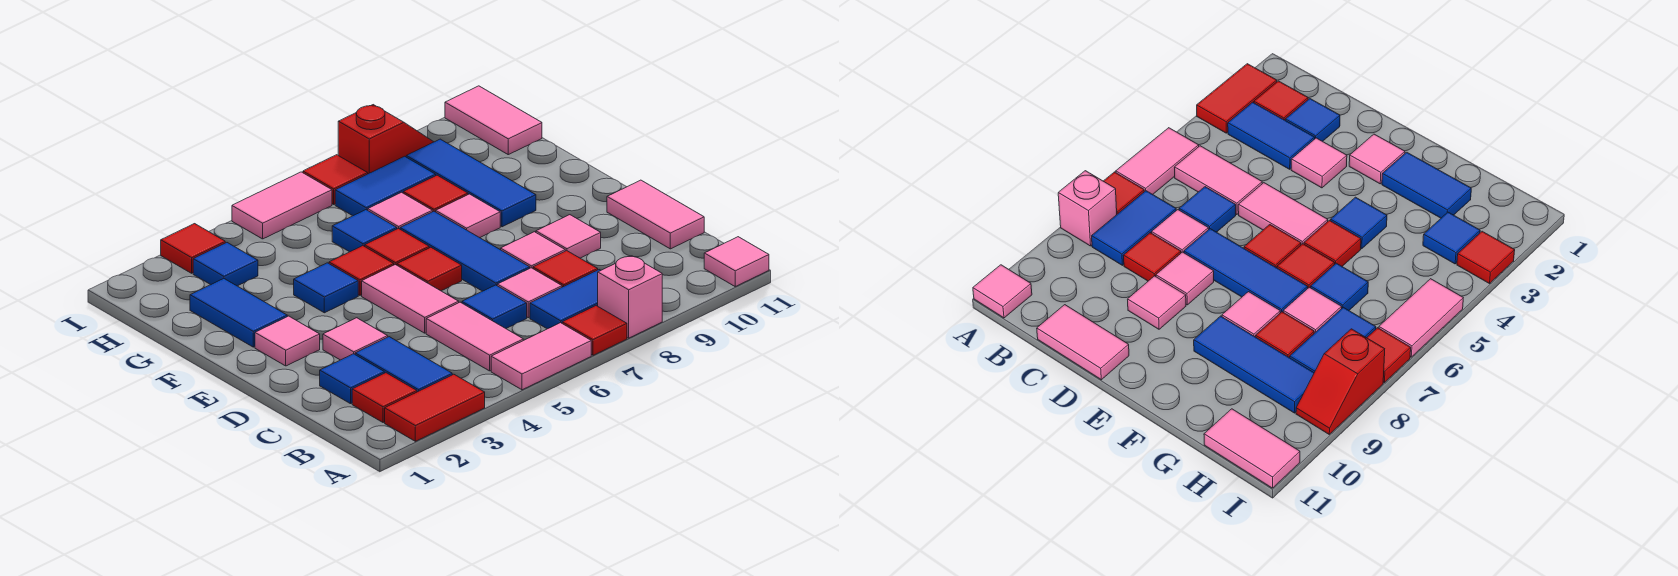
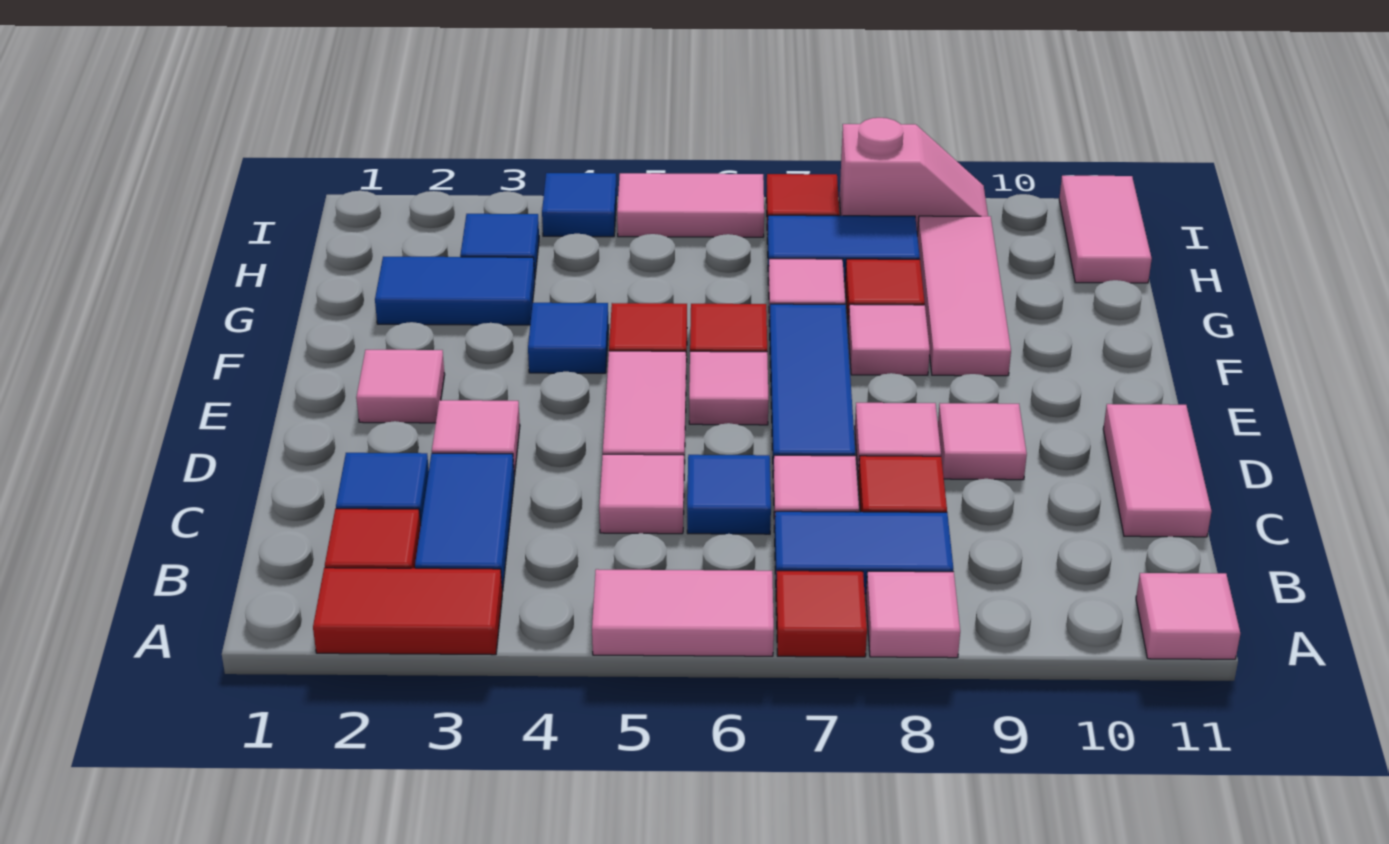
pink 1x1 brick [598,256,662,338] -> pink 1x1 tile [866,571,960,658]
pink 1x2 tile [426,302,523,371] -> pink 1x1 tile [599,454,684,534]
red 1x1 tile [397,247,462,291] -> pink 1x1 tile [689,351,769,425]
blue 1x2 tile [190,279,287,347] -> blue 1x2 tile turned to [375,257,535,325]
blue 1x3 tile [406,139,536,227] -> pink 1x3 tile [917,216,1011,376]
blue 1x1 tile [332,210,397,252] -> blue 1x1 tile moved to [542,173,617,237]
red 1x1 tile [161,224,225,273] -> none
red 1x2 slope [338,105,433,174] -> pink 1x2 slope [840,118,988,236]

